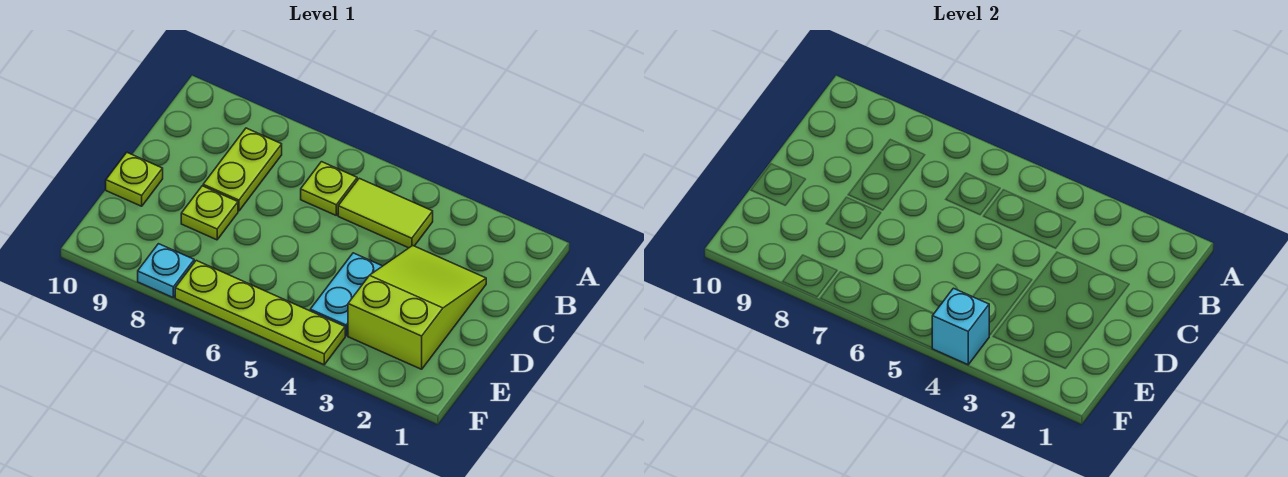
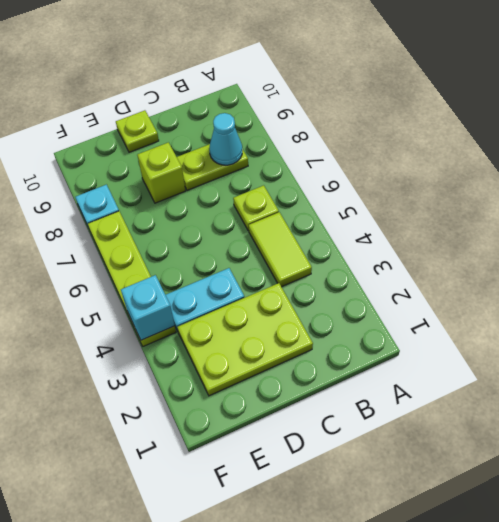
none -> cyan 1x1 cone [209,113,242,165]
lime 2x3 slope [348,245,486,369] -> lime 2x3 plate [177,283,313,396]
lime 1x1 plate [181,186,238,240] -> lime 1x1 brick [138,142,185,203]

